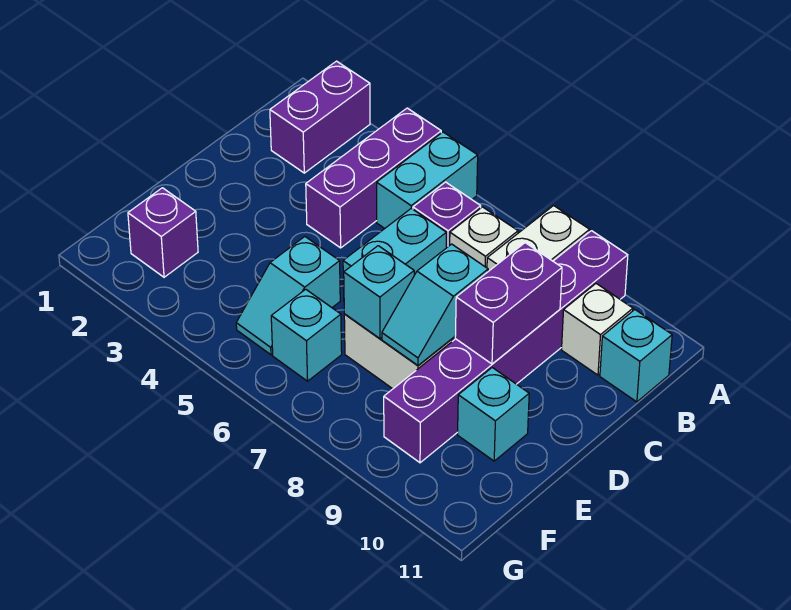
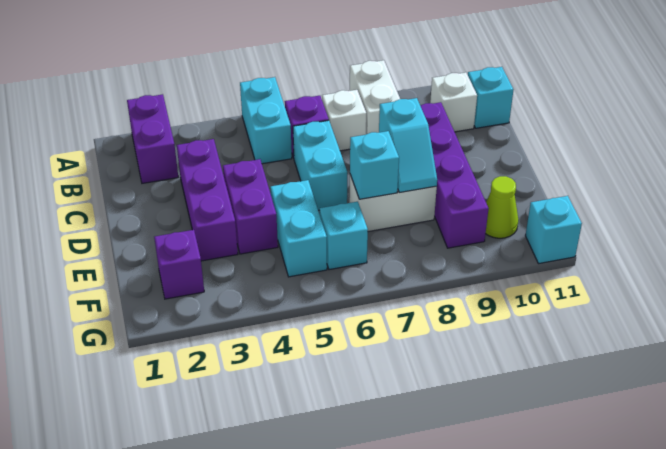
purple 1x3 brick [306,108,441,248] -> purple 1x3 brick moved to [177,139,238,261]
purple 1x6 brick [384,231,628,463] -> purple 1x4 brick [421,102,489,248]
purple 1x2 brick [455,243,562,364] -> purple 1x2 brick moved to [223,159,278,254]
cyan 1x2 slope [236,237,340,355] -> cyan 1x2 brick [270,180,327,277]
cyan 1x1 brick [458,368,529,461] -> cyan 1x1 brick moved to [525,196,582,264]
none -> lime 1x1 cone [485,176,518,238]

